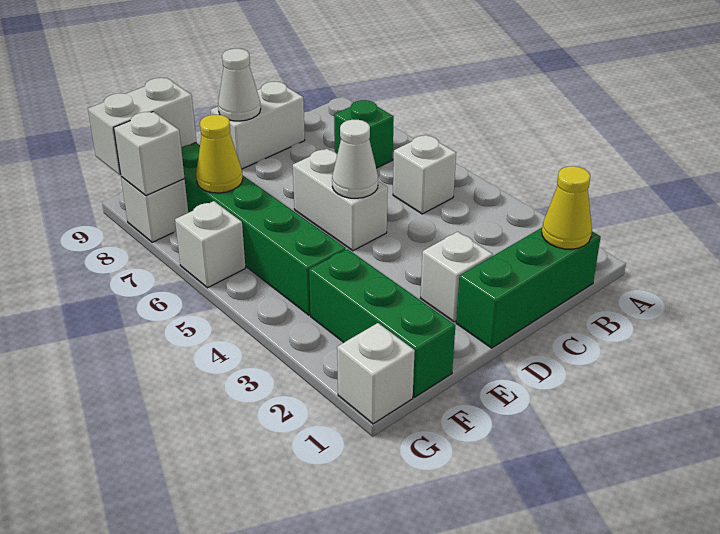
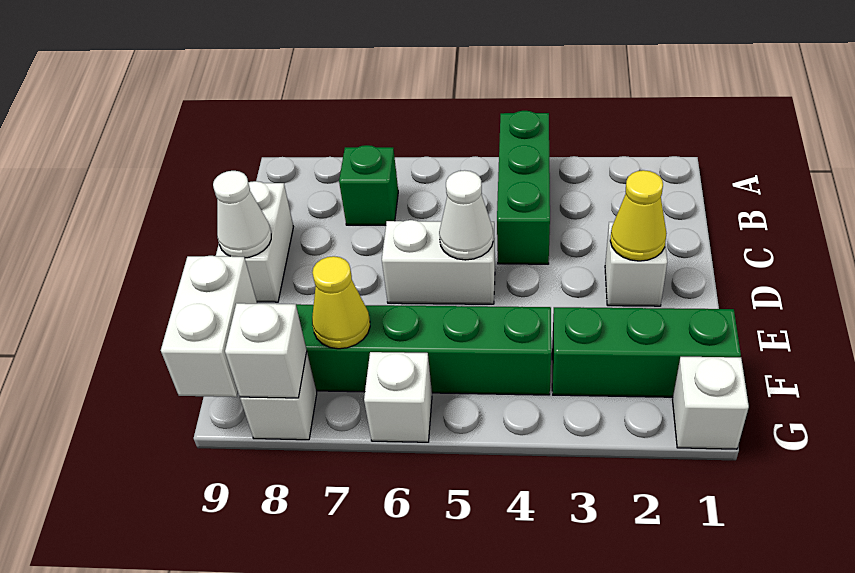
green 1x3 brick [456,228,601,348] -> green 1x3 brick moved to [497,111,550,264]
yellow 1x1 cone [542,166,592,249] -> yellow 1x1 cone moved to [610,170,667,261]
white 1x1 brick [393,135,456,214] -> none

